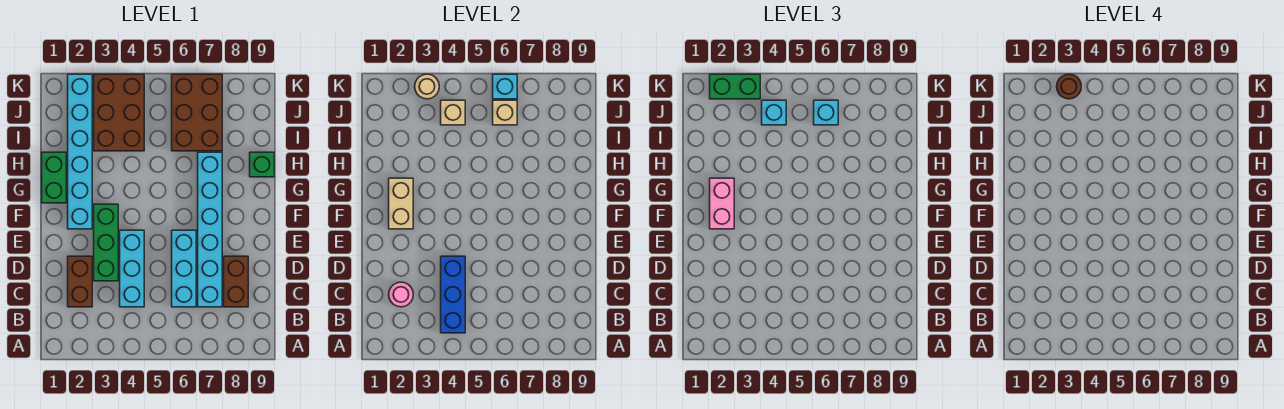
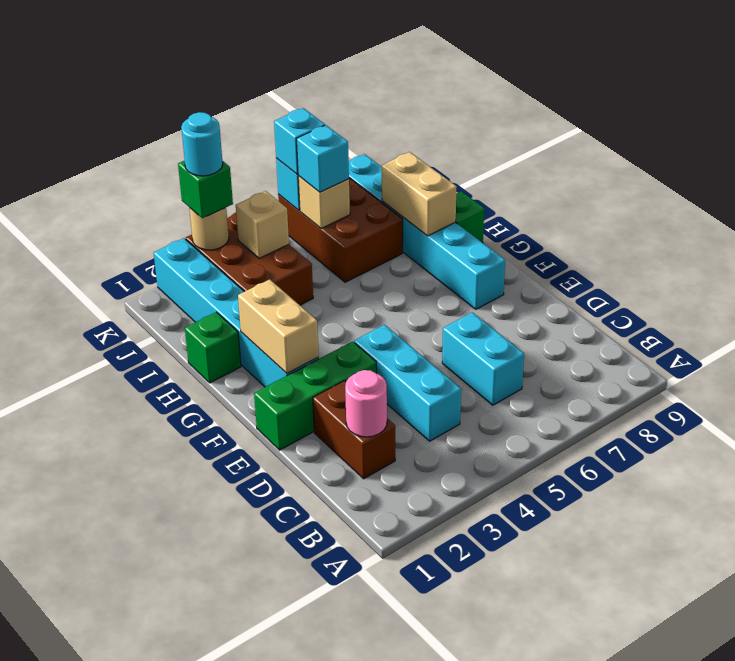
blue 1x3 brick [441,256,465,333] -> none
cyan 1x3 brick [172,230,196,307] -> cyan 1x2 brick [442,312,524,405]
cyan 1x6 brick [198,152,222,307] -> cyan 1x6 brick moved to [349,154,505,309]
brown 1x2 brick [224,256,248,307] -> none
green 1x3 brick [94,204,118,281] -> green 1x3 brick turned to [254,342,377,450]
pink 1x2 brick [710,178,734,229] -> none
green 1x2 brick [42,152,66,203] -> green 1x1 brick [185,312,241,383]
none -> tan 1x2 brick [382,152,457,236]
cyan 1x1 brick [762,100,786,125] -> cyan 1x1 brick moved to [274,108,325,174]
green 1x2 brick [710,74,760,99] -> green 1x1 brick [178,161,233,218]
brown 1x1 round brick [1057,74,1081,99] -> cyan 1x1 round brick [181,112,223,176]

